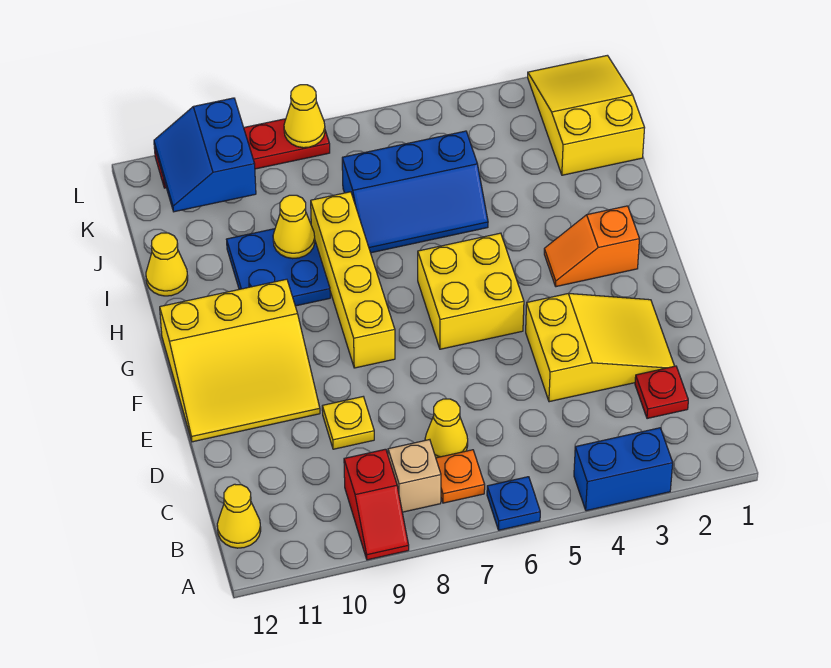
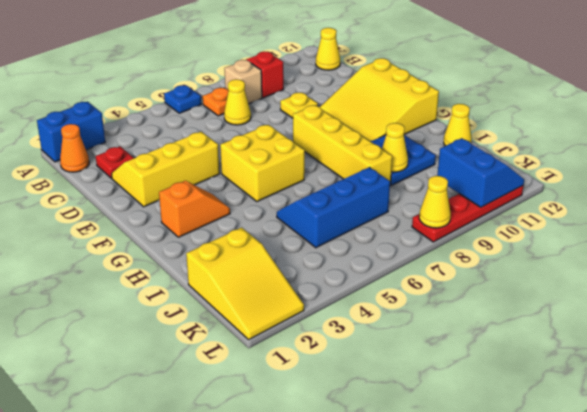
blue 1x2 brick [574,428,673,511] -> blue 1x2 brick moved to [37,102,105,162]
none -> orange 1x1 cone [60,124,89,172]
yellow 2x3 slope [526,293,674,402] -> yellow 2x3 slope turned to [112,132,220,207]
yellow 3x3 slope [160,279,320,442] -> yellow 3x3 slope turned to [320,58,439,141]

